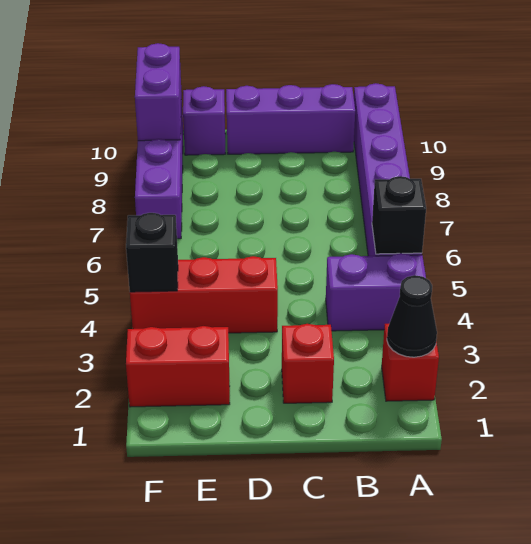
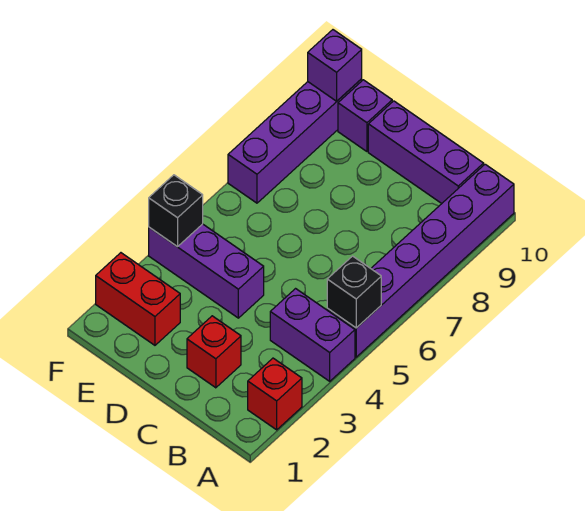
black 1x1 cone [387,275,437,357] -> none
red 1x3 brick [130,256,278,333] -> purple 1x3 brick [149,224,264,318]
purple 1x2 brick [135,43,181,141] -> purple 1x1 brick [308,30,362,101]

